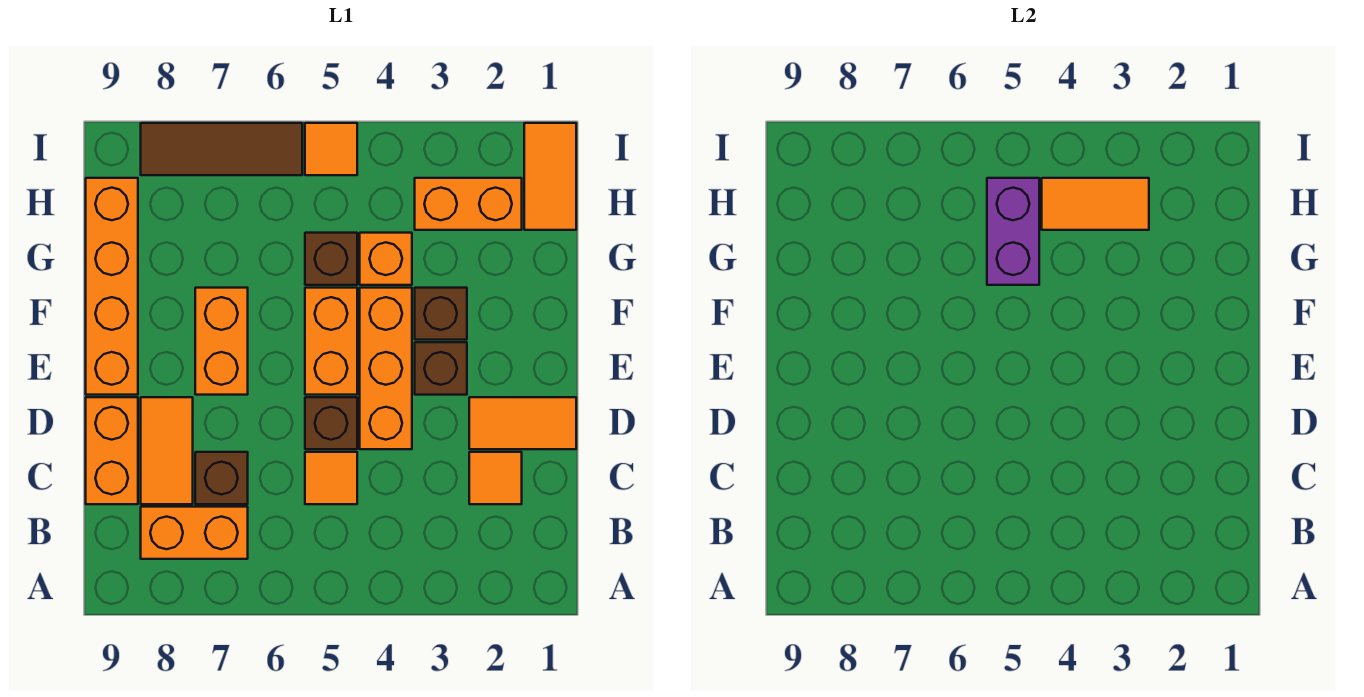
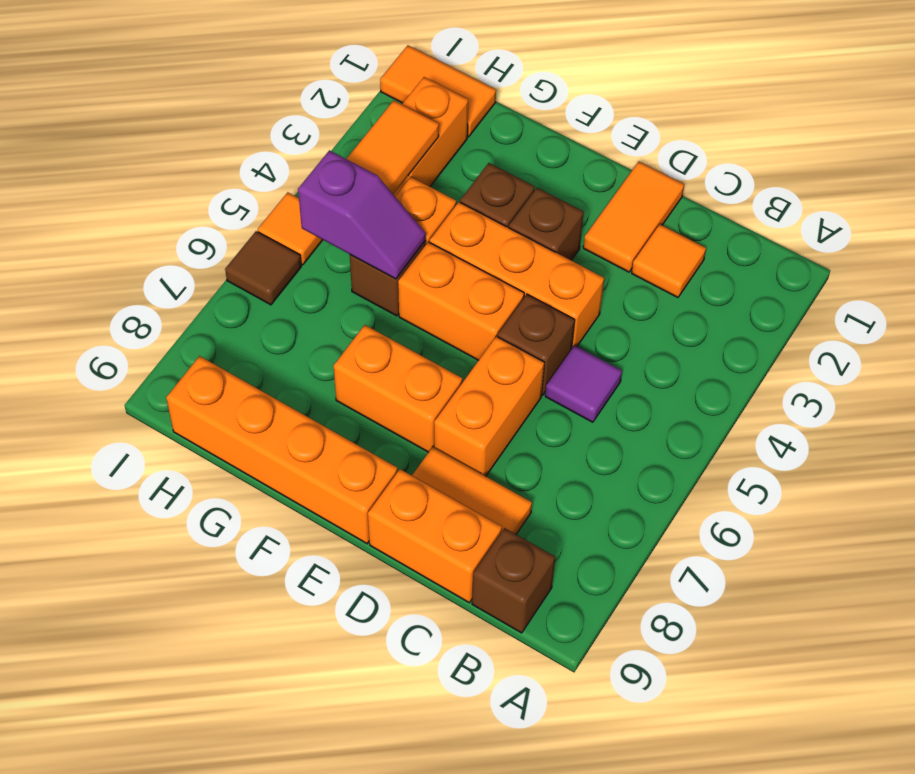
orange 1x2 brick [141,507,248,559] -> orange 1x2 brick moved to [434,336,544,476]
orange 1x1 tile [305,452,357,504] -> purple 1x1 tile [545,345,622,422]
brown 1x1 brick [195,452,248,504] -> brown 1x1 brick moved to [472,528,555,633]
purple 1x2 brick [987,178,1039,285] -> purple 1x2 slope [298,150,426,279]
brown 1x3 tile [141,123,302,175] -> brown 1x1 tile [225,231,301,305]

